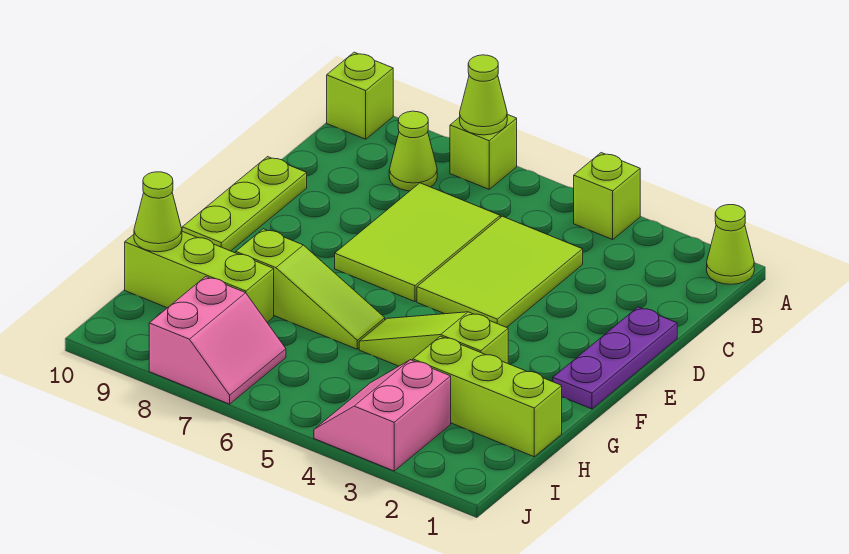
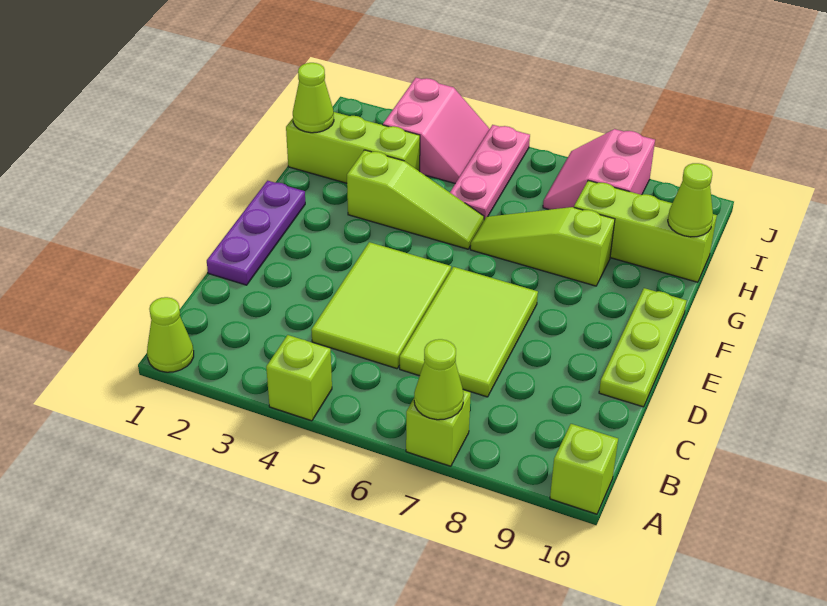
lime 1x1 cone [389,111,437,191] -> lime 1x1 cone moved to [293,63,334,133]
none -> pink 1x3 plate [450,125,530,220]

